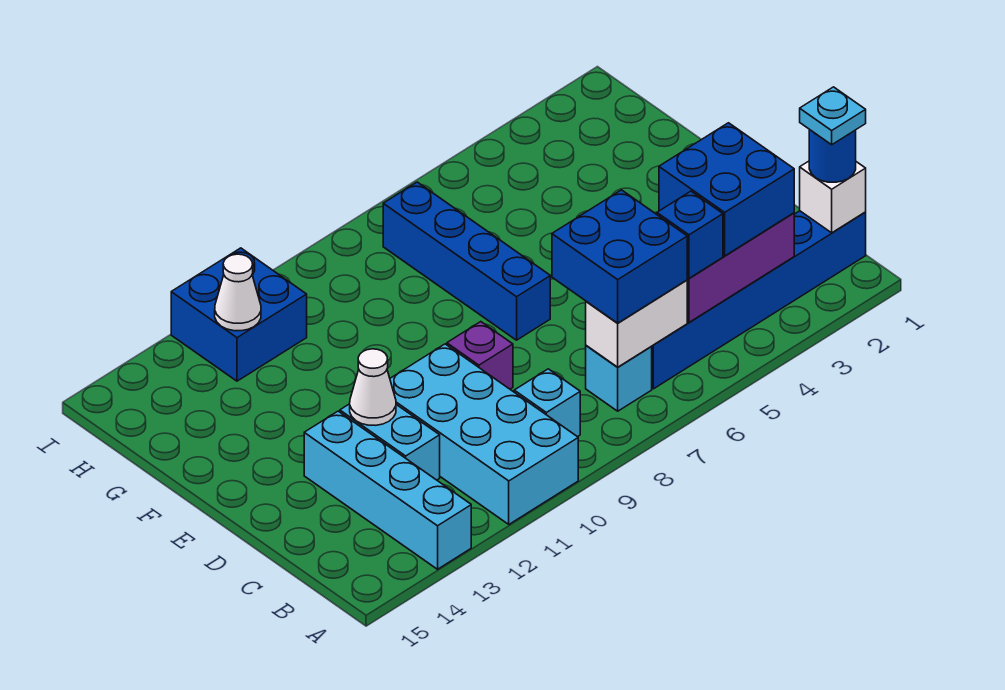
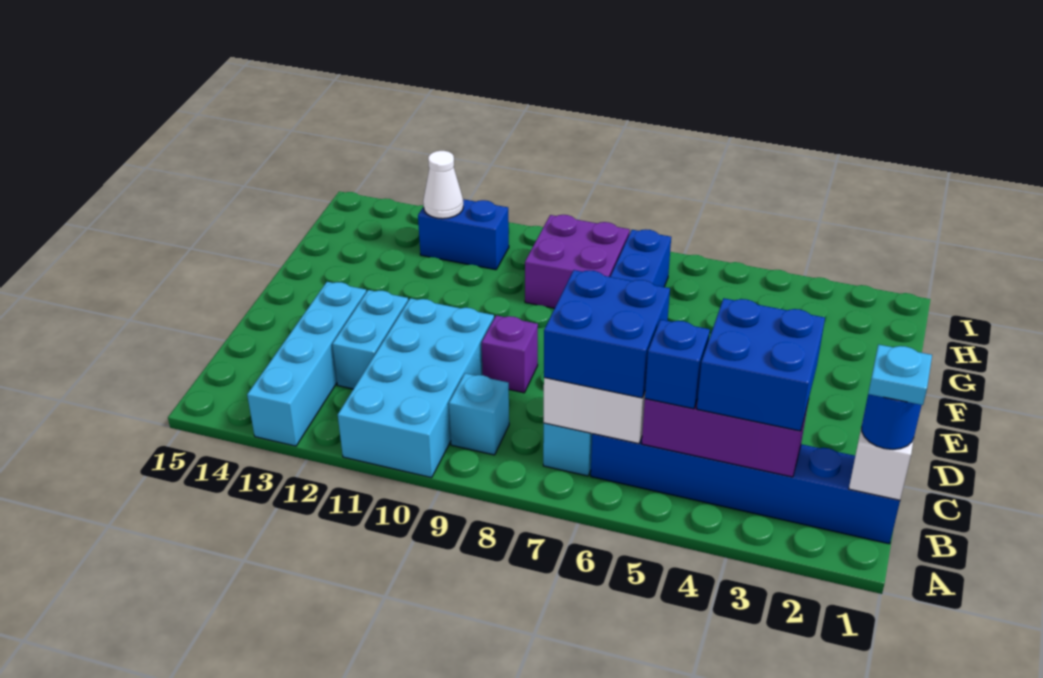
white 1x1 cone [350,349,396,425] -> none
none -> purple 2x2 brick [525,215,630,308]
blue 2x2 brick [171,248,307,381] -> blue 1x2 brick [418,199,509,270]

